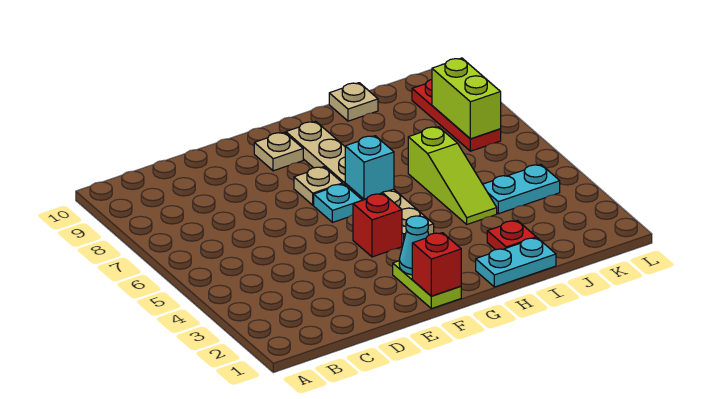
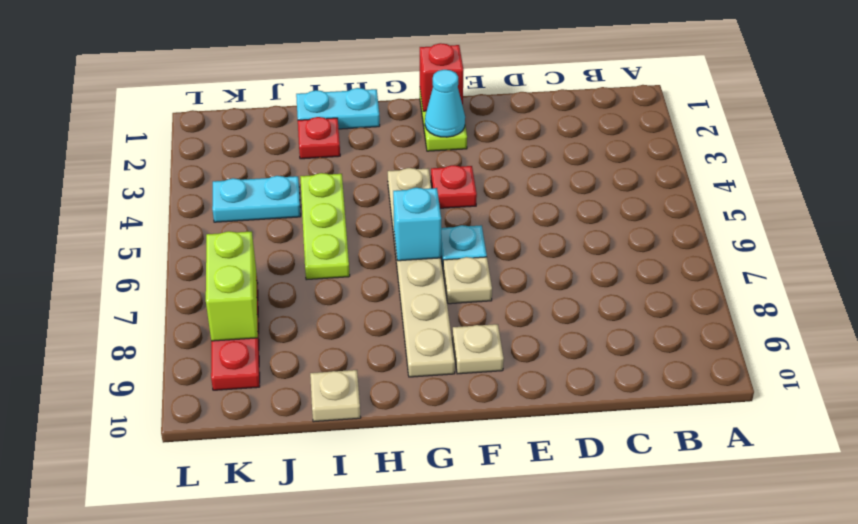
red 1x1 brick [353,194,402,257] -> red 1x1 plate [431,165,477,208]
lime 1x3 slope [408,127,497,224] -> lime 1x3 plate [300,173,350,280]

